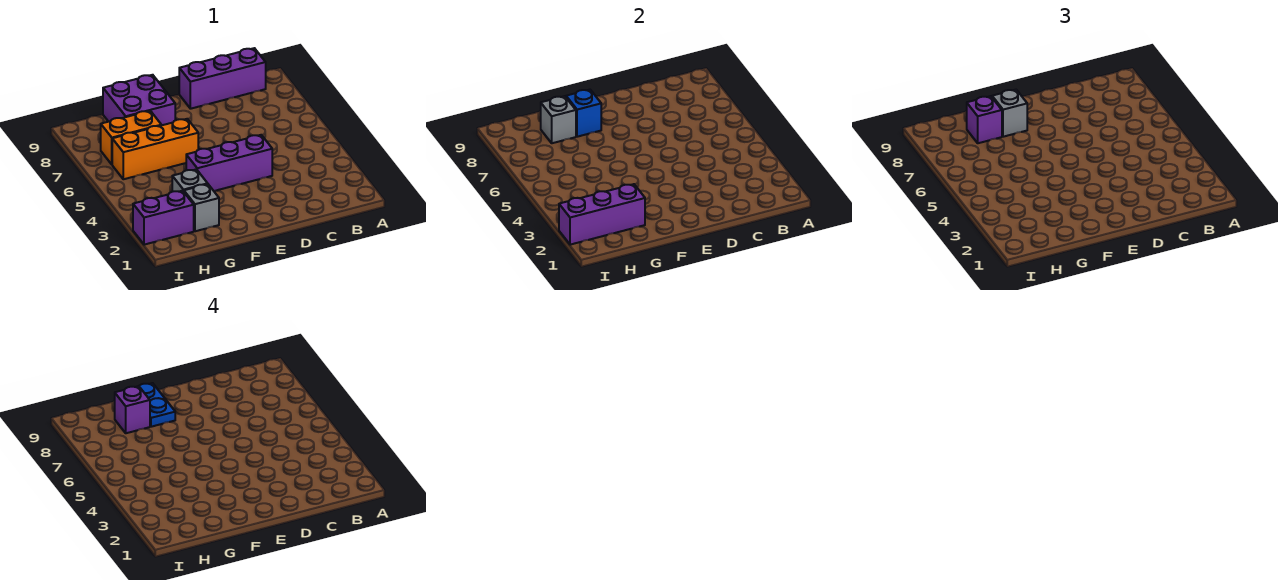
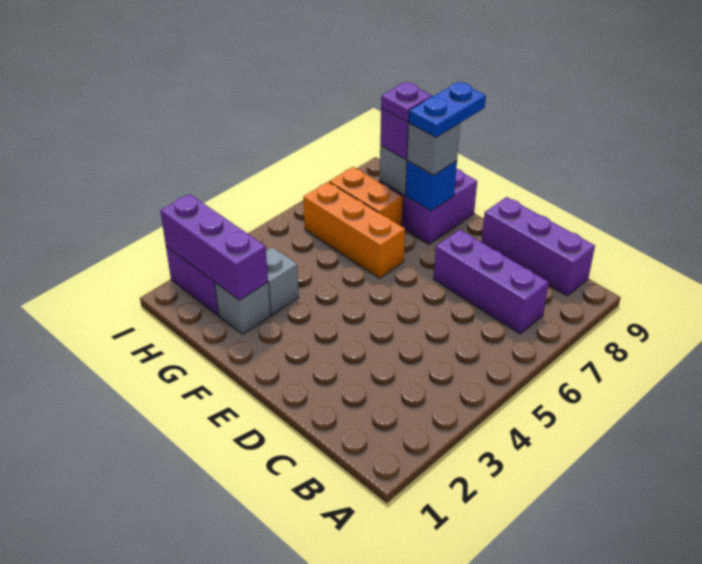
purple 1x3 brick [186,135,272,191] -> purple 1x3 brick moved to [434,230,549,334]
purple 1x1 brick [115,386,150,433] -> purple 1x1 plate [381,82,432,122]

